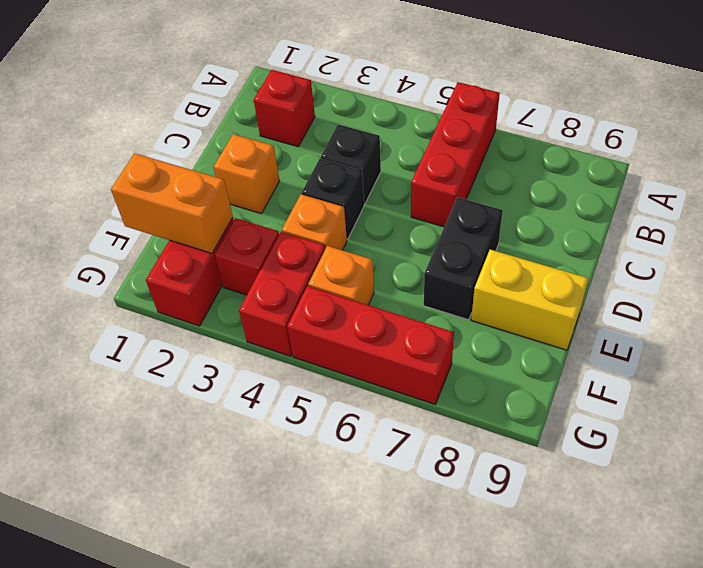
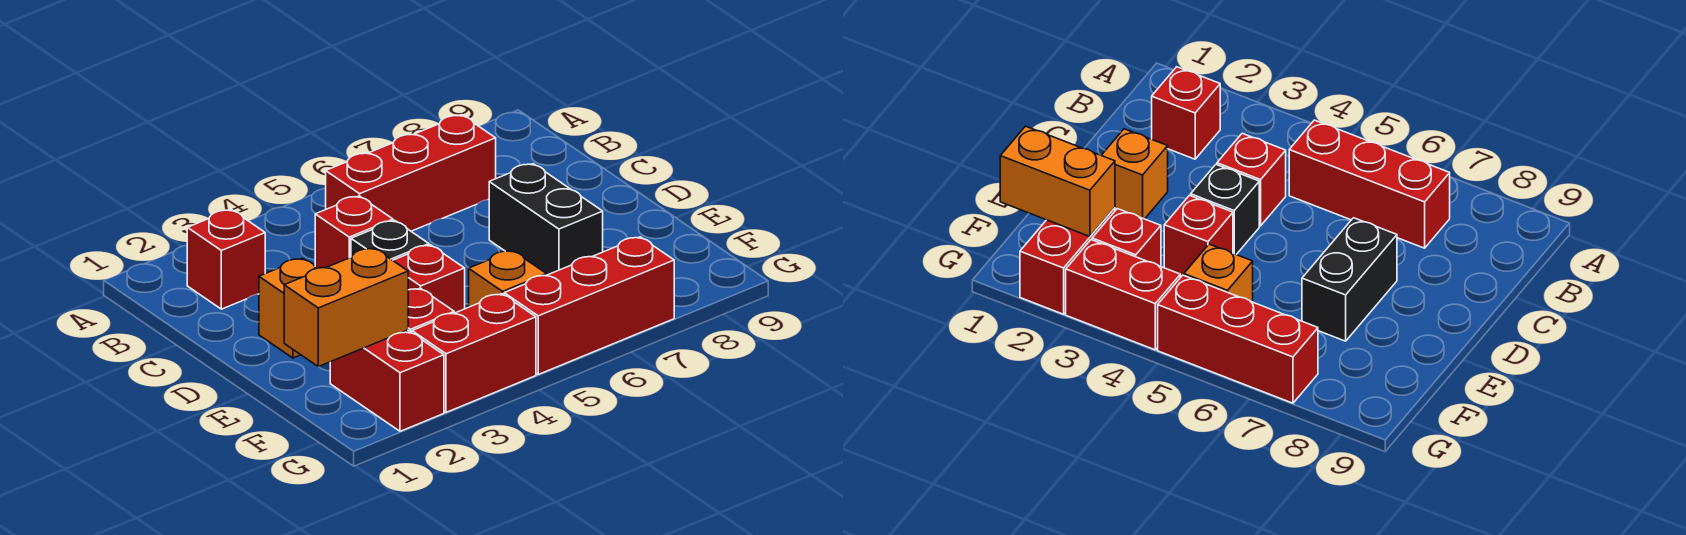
red 1x3 brick [411,82,500,227] -> red 1x3 brick turned to [326,115,496,231]
black 1x1 brick [321,124,381,204] -> red 1x1 brick [315,196,393,268]
orange 1x1 brick [282,194,347,250] -> red 1x1 brick [393,245,465,313]
yellow 1x2 brick [471,250,589,350] -> none
red 1x2 brick [239,232,325,356] -> red 1x2 brick turned to [412,294,536,412]

